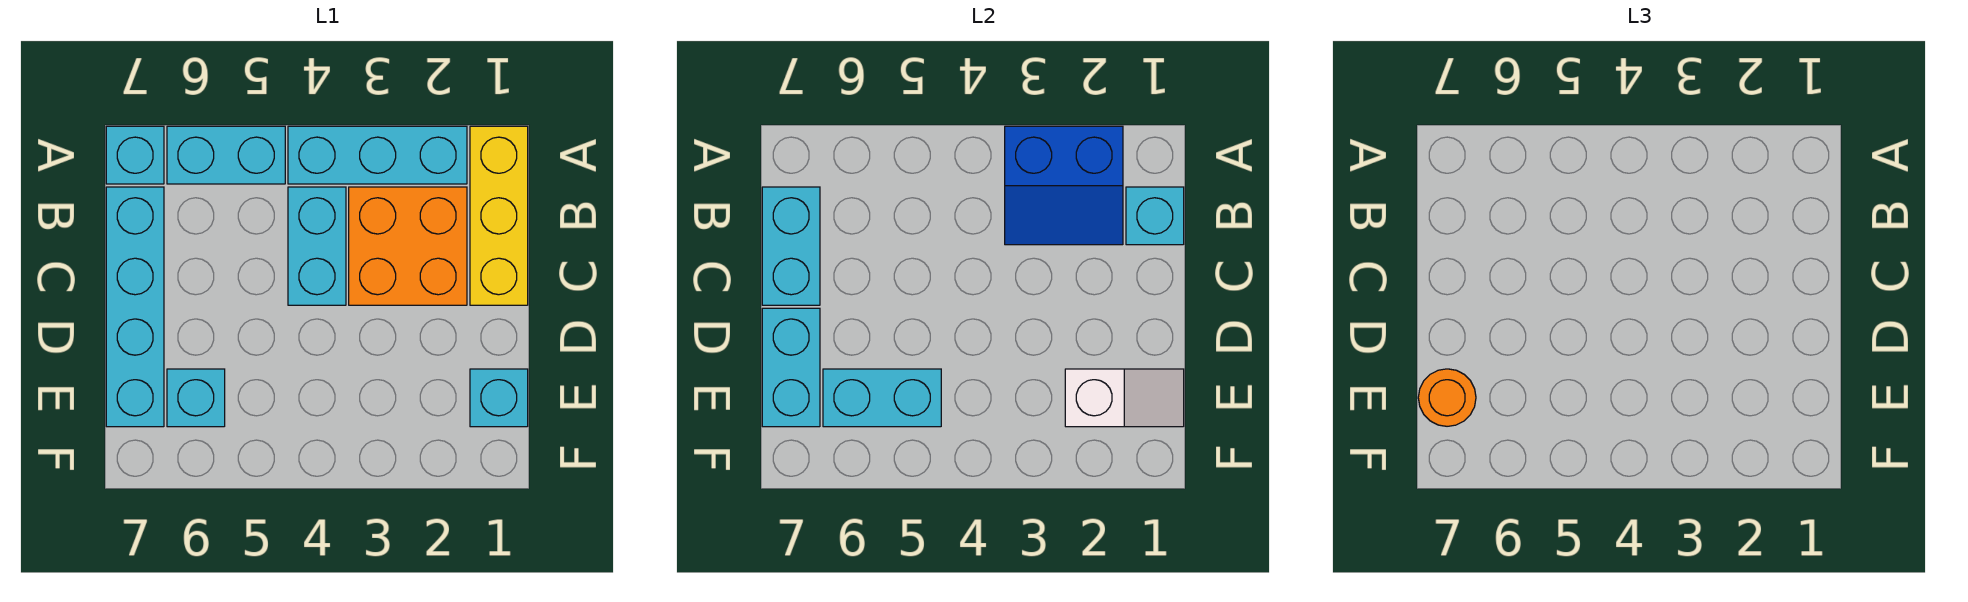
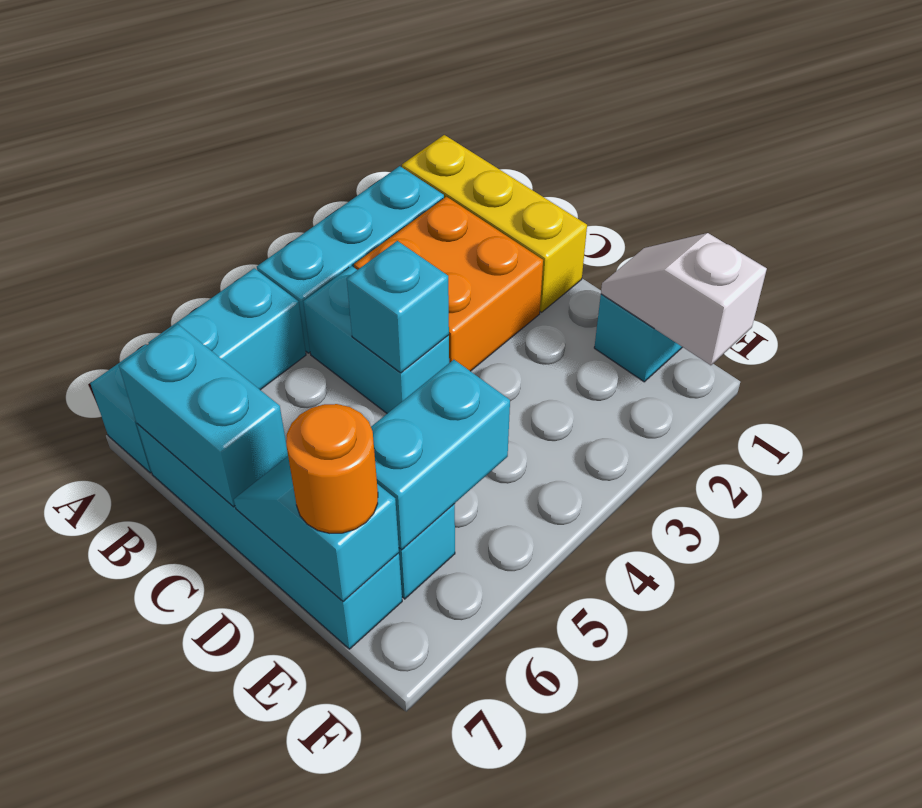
blue 2x2 slope [1005,126,1123,245] -> none
cyan 1x1 brick [1126,187,1184,245] -> cyan 1x1 brick moved to [347,241,449,373]
cyan 1x2 brick [762,308,820,427] -> cyan 1x2 slope [234,456,399,602]
white 1x2 slope [1065,369,1184,427] -> white 1x2 slope turned to [601,233,767,365]

